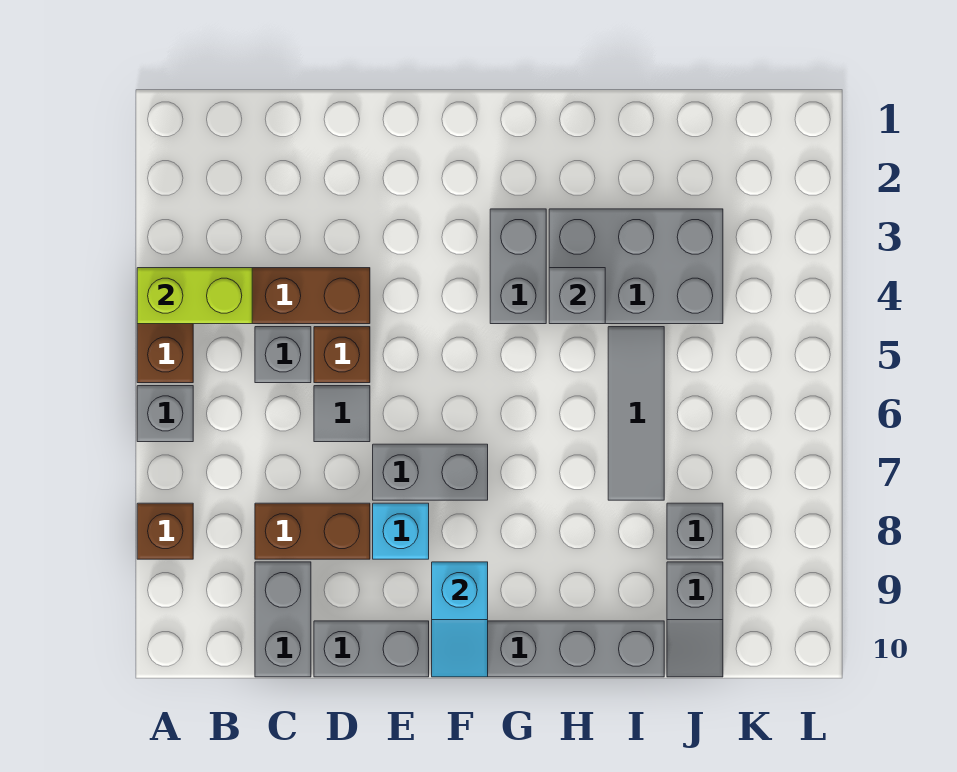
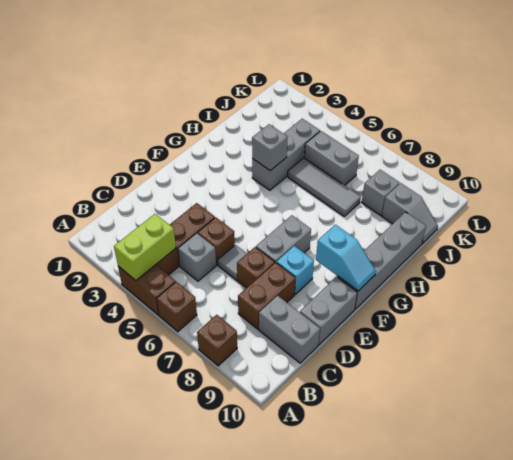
grey 1x1 brick [137,386,193,442] -> brown 1x1 brick [157,282,197,332]
none -> brown 1x1 brick [237,247,275,288]
grey 1x2 brick [490,209,546,324] -> grey 1x2 brick moved to [304,131,359,185]
grey 2x3 brick [549,209,723,324] -> grey 1x3 brick [252,119,320,190]

